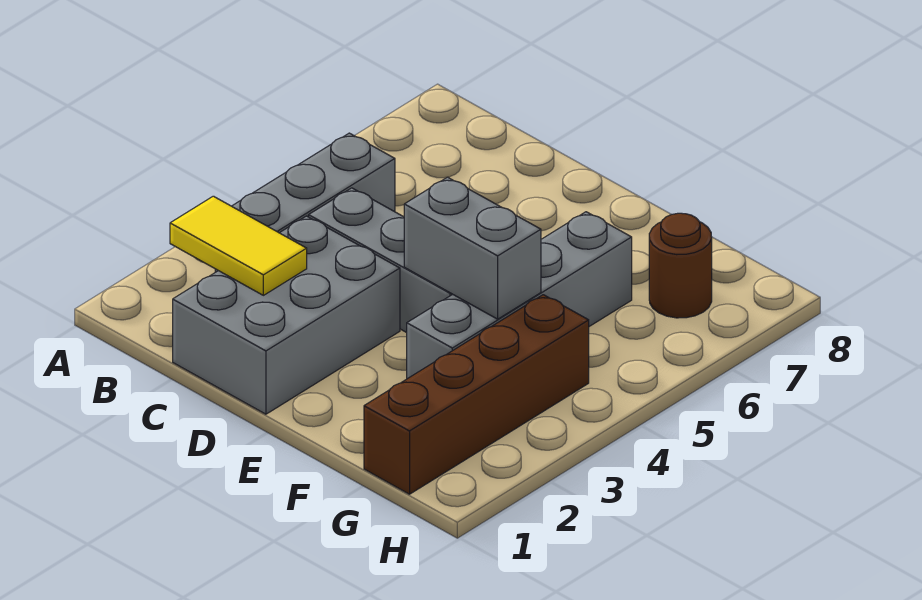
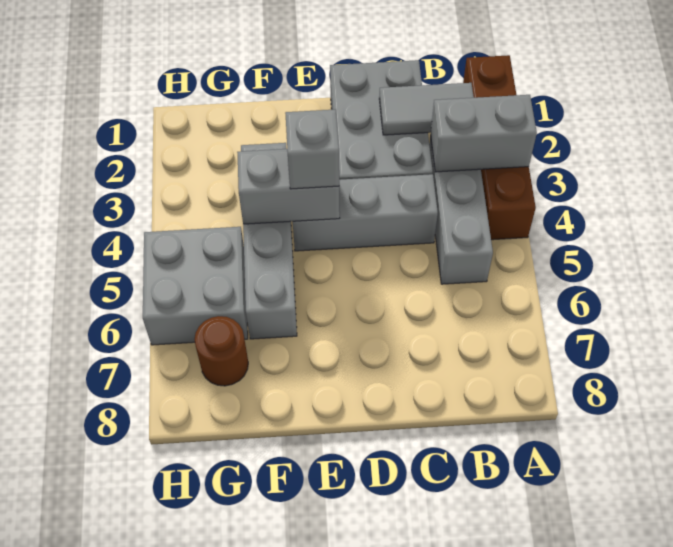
none -> grey 1x2 brick [431,95,537,172]
yellow 1x2 tile [170,196,307,295] -> grey 1x2 tile [379,83,474,135]
none -> grey 1x1 brick [285,110,339,189]
brown 1x4 brick [364,295,589,494] -> brown 1x4 brick moved to [463,55,536,240]
none -> grey 2x2 brick [143,227,248,345]

